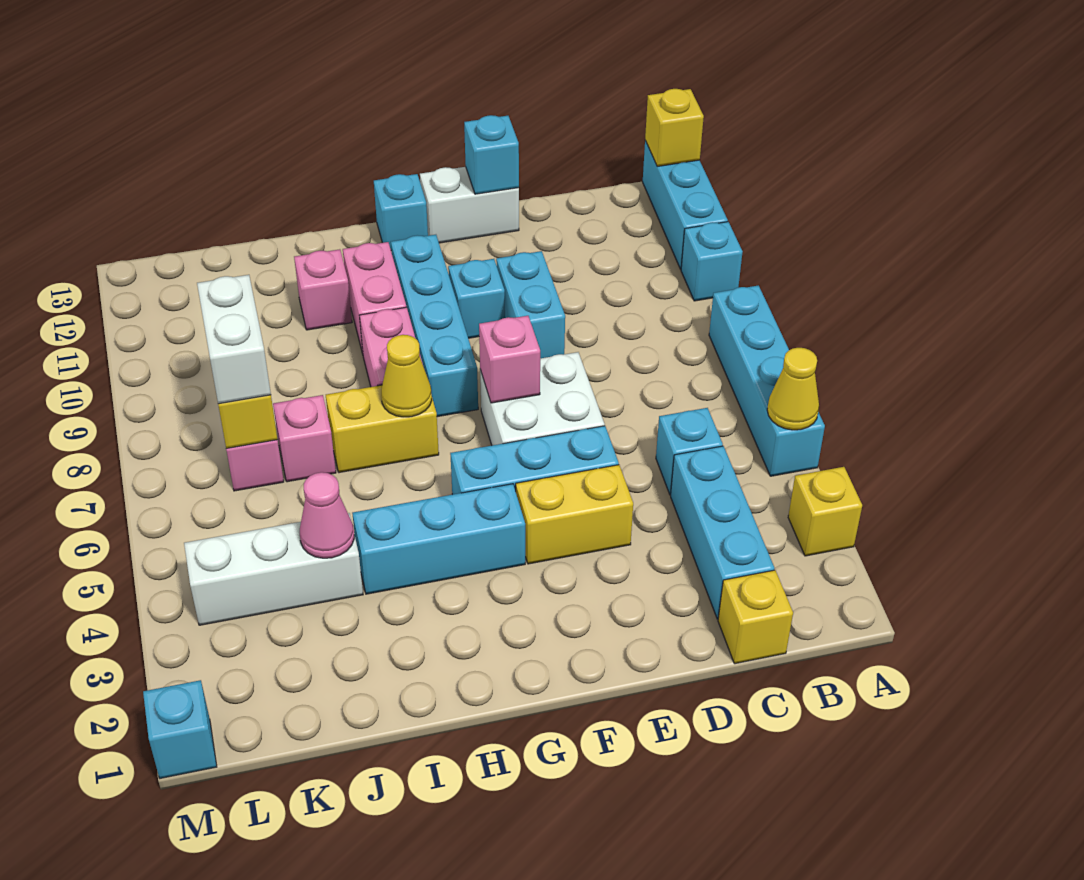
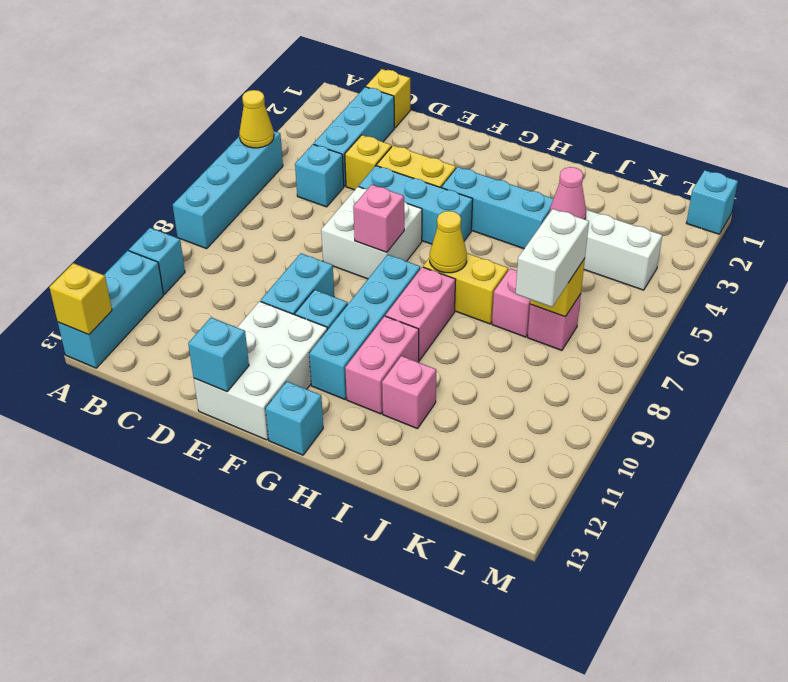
yellow 1x1 brick [788,467,862,556] -> yellow 1x1 brick moved to [345,135,392,190]
white 1x2 brick [420,167,519,243] -> white 2x3 brick [194,301,327,440]

